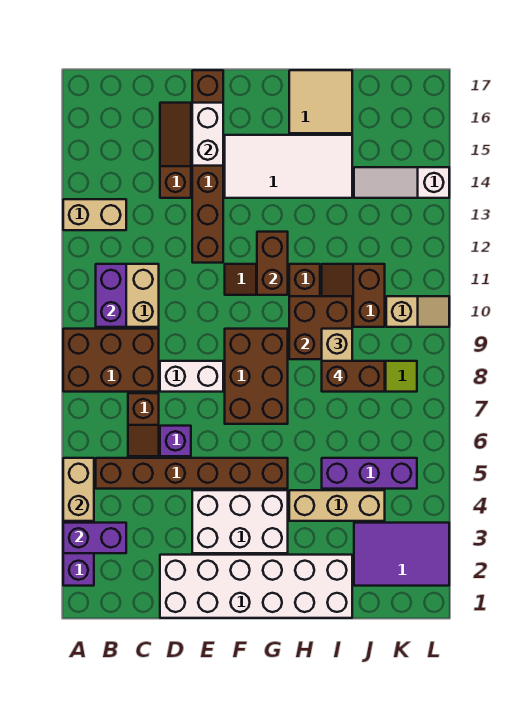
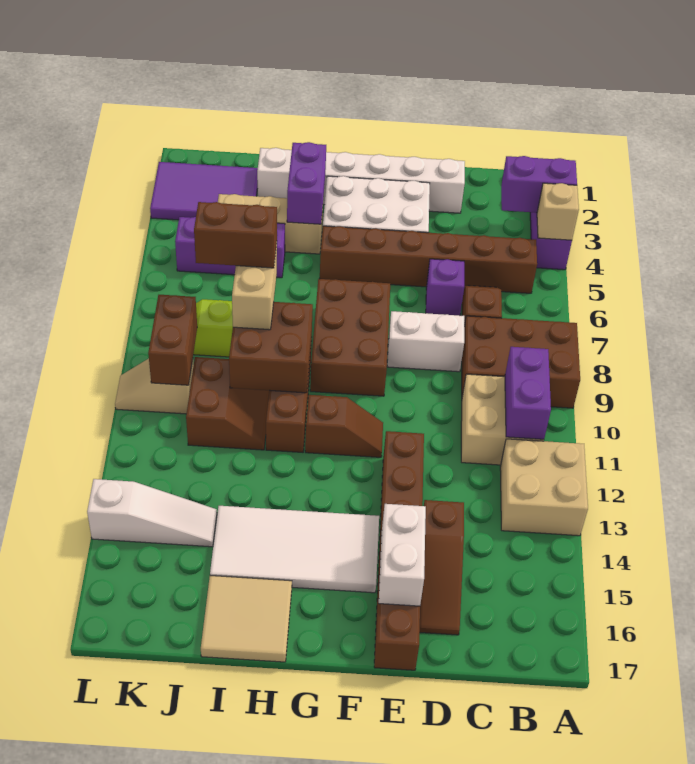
tan 1x2 brick [63,458,94,521] -> tan 1x1 brick [537,183,579,240]
tan 1x2 brick [63,199,126,230] -> tan 2x2 brick [500,439,588,536]
white 2x6 brick [160,555,352,618] -> white 1x6 brick [257,148,465,213]
brown 1x2 brick [257,232,288,295] -> brown 1x2 brick moved to [148,295,197,385]
none -> purple 1x2 brick [287,142,326,224]

